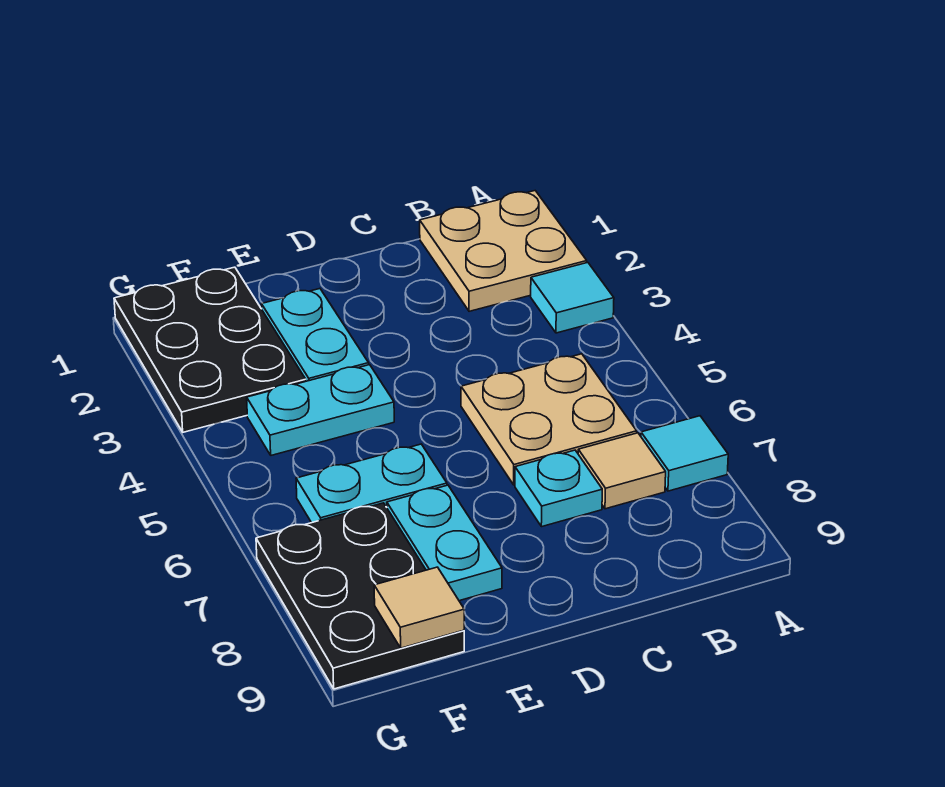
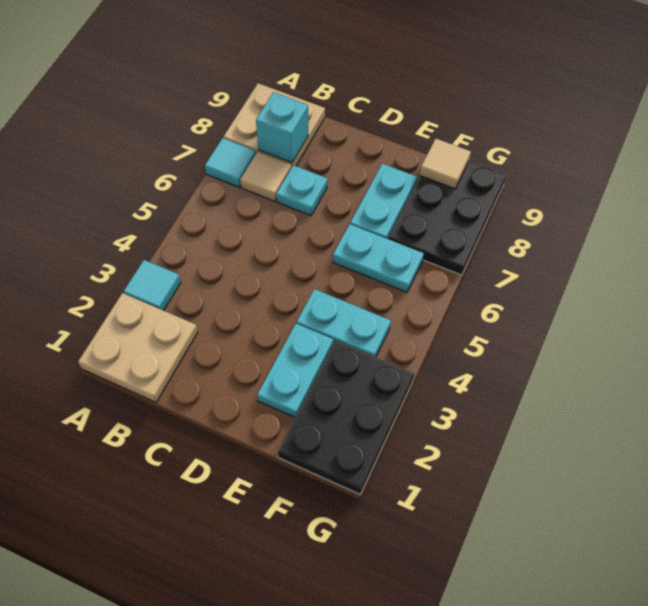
tan 2x2 plate [461,354,637,485] -> tan 2x2 plate moved to [223,83,325,167]
none -> cyan 1x1 brick [256,92,308,163]

